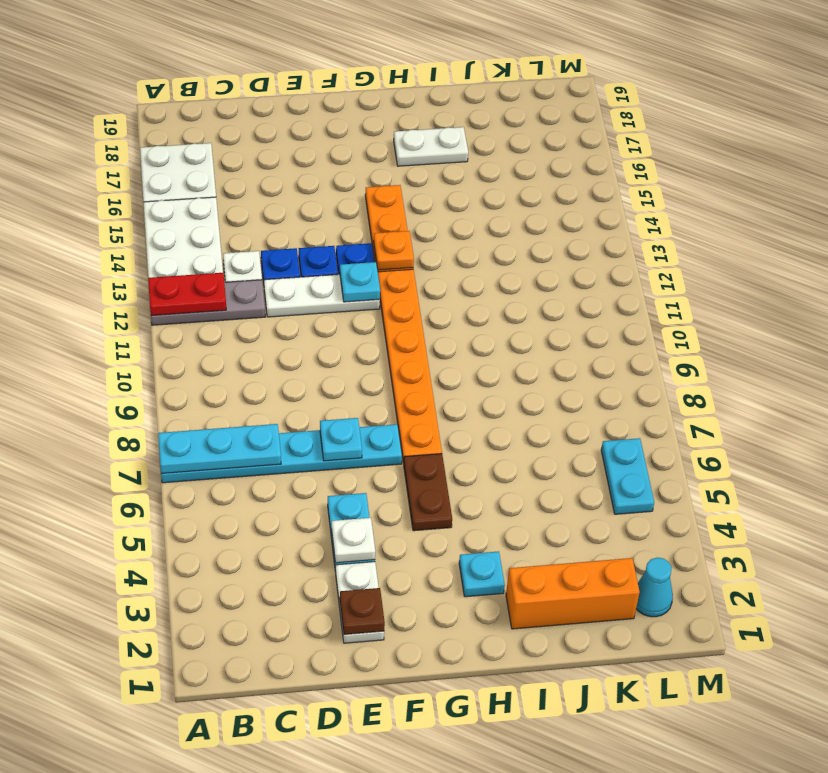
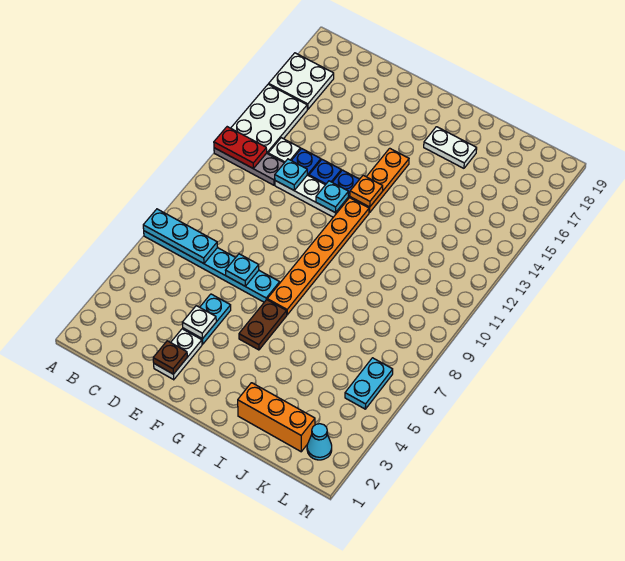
cyan 1x1 plate [459,551,505,597] -> cyan 1x1 plate moved to [275,159,307,190]

